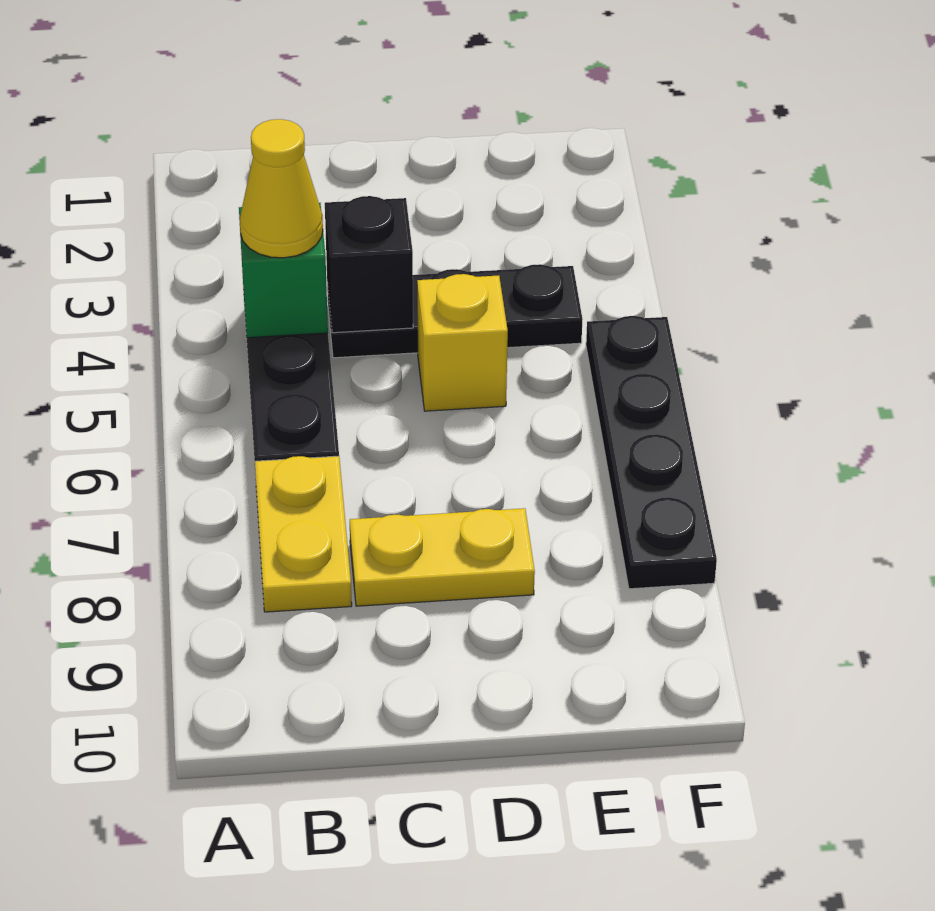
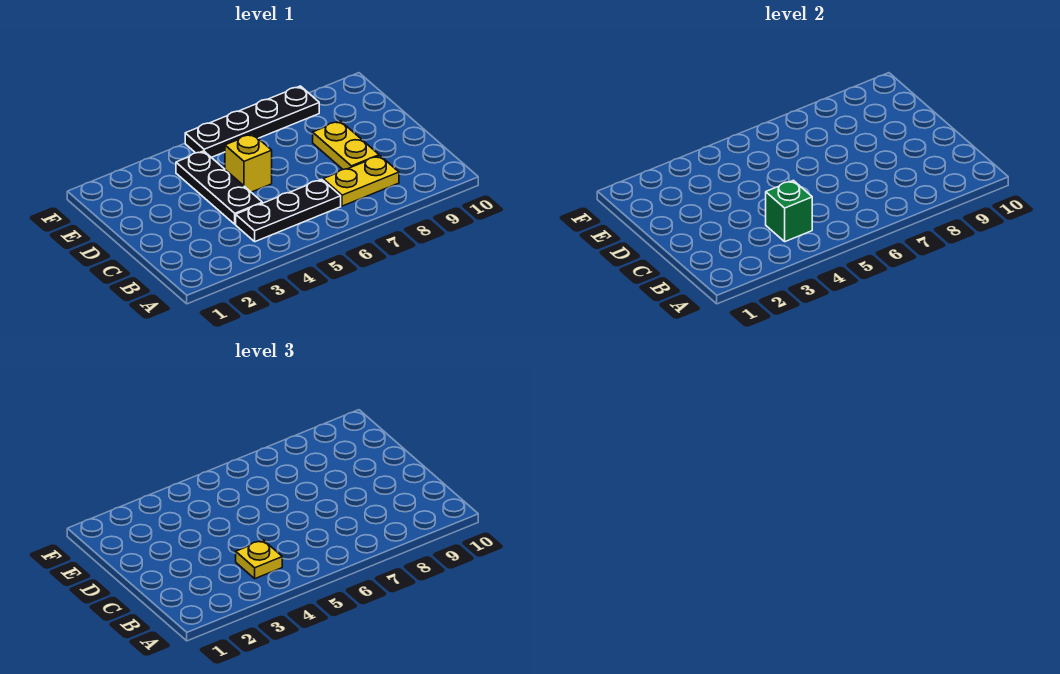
yellow 1x1 cone [240,119,323,258] -> yellow 1x1 plate [236,540,282,579]
black 1x1 brick [325,196,413,333] -> none

